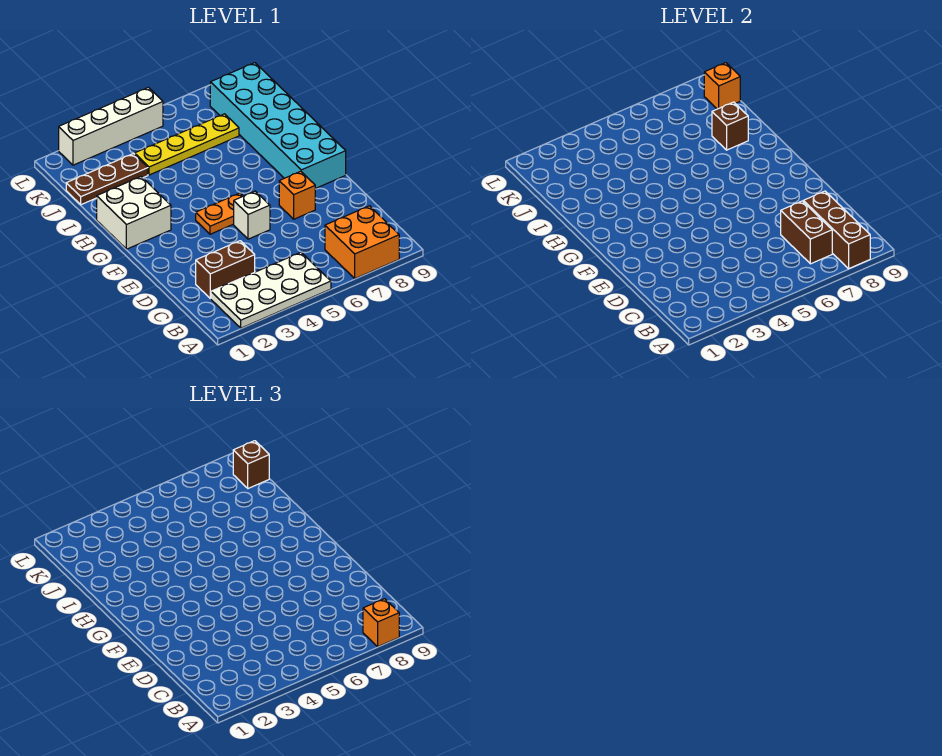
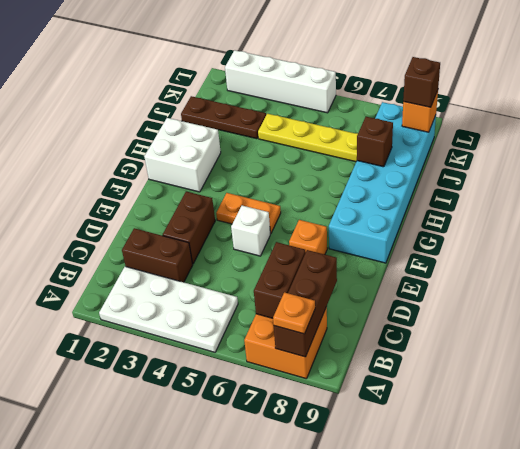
orange 1x1 brick [363,599,399,647] -> orange 1x1 plate [273,292,315,334]
none -> brown 1x2 brick [163,192,215,264]

